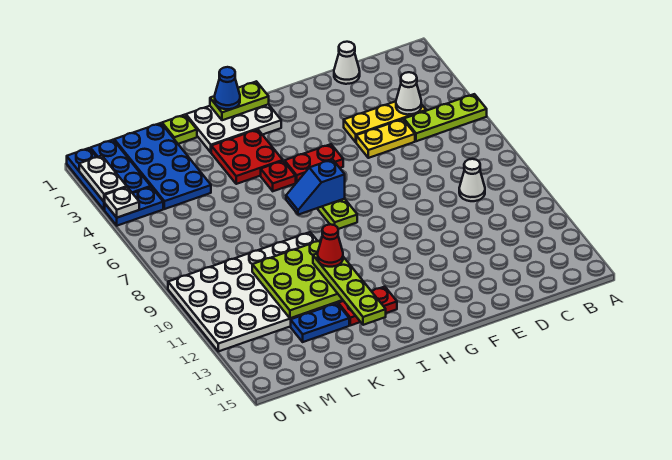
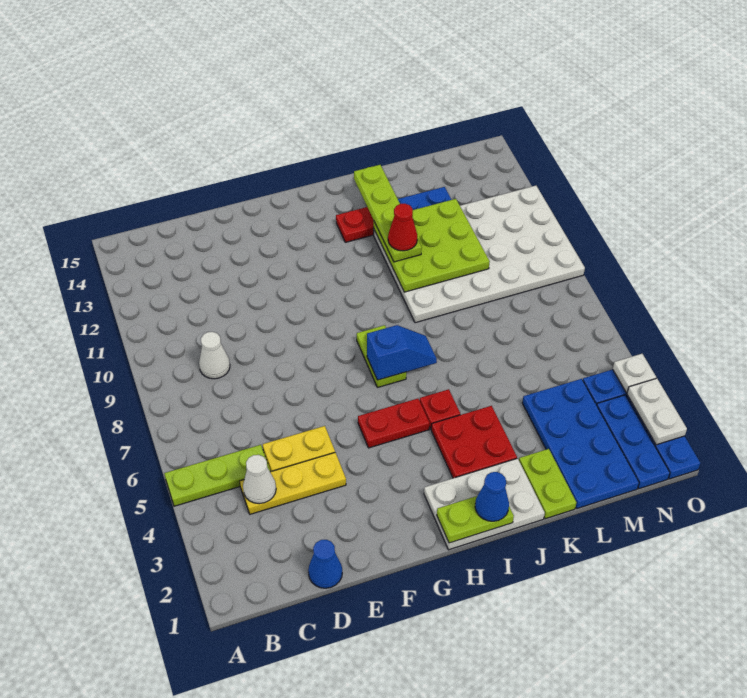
white 1x1 cone [334,42,360,84] -> blue 1x1 cone [308,540,342,588]
lime 1x1 plate [162,115,197,144] -> lime 1x2 plate [519,449,576,519]

